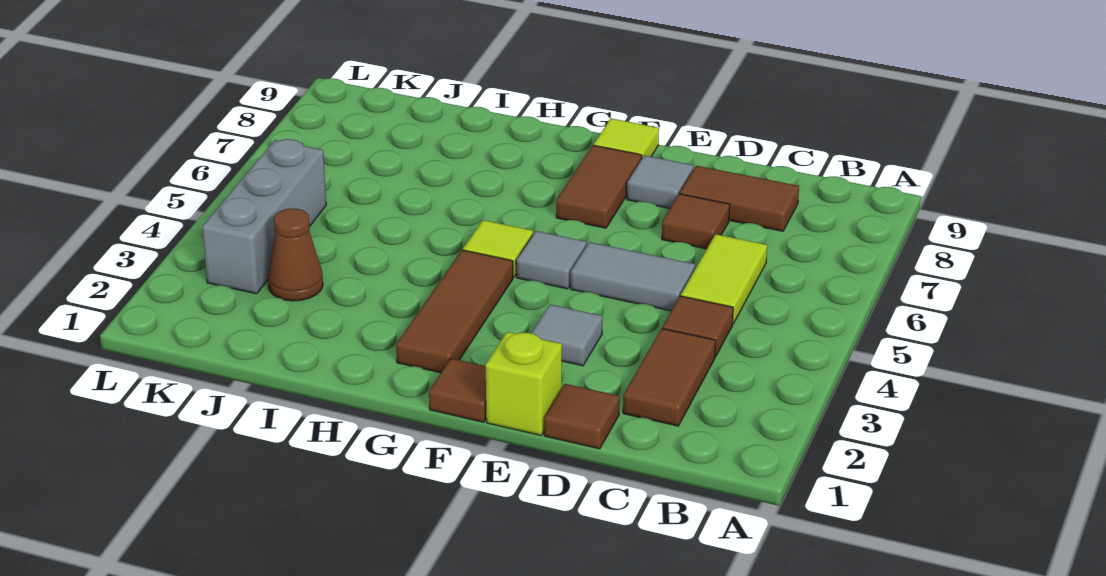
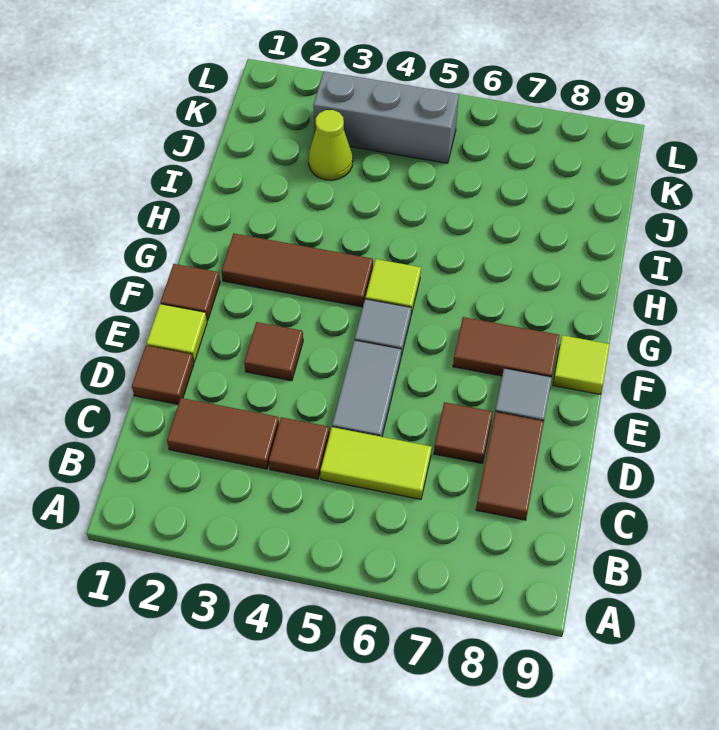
lime 1x1 brick [486,332,562,435] -> lime 1x1 tile [146,304,207,362]
grey 1x1 tile [532,305,602,366] -> brown 1x1 tile [244,322,303,381]
brown 1x1 cone [268,209,323,301] -> lime 1x1 cone [308,110,353,180]

